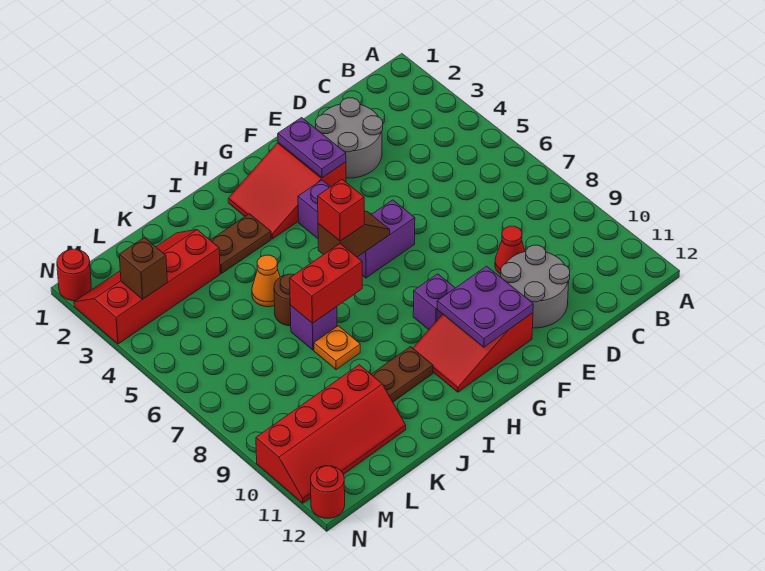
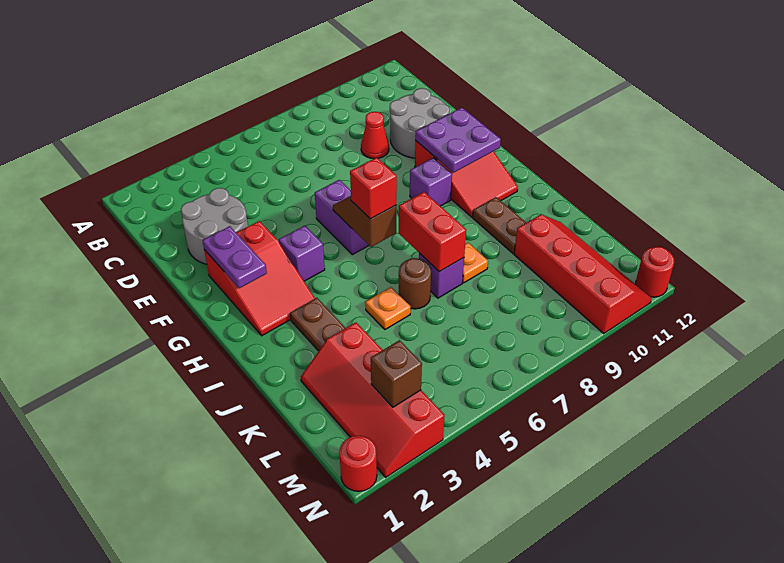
purple 1x2 plate [278,118,346,178] -> purple 1x2 plate turned to [203,226,267,288]
orange 1x1 cone [252,255,280,307] -> orange 1x1 plate [365,287,411,329]

